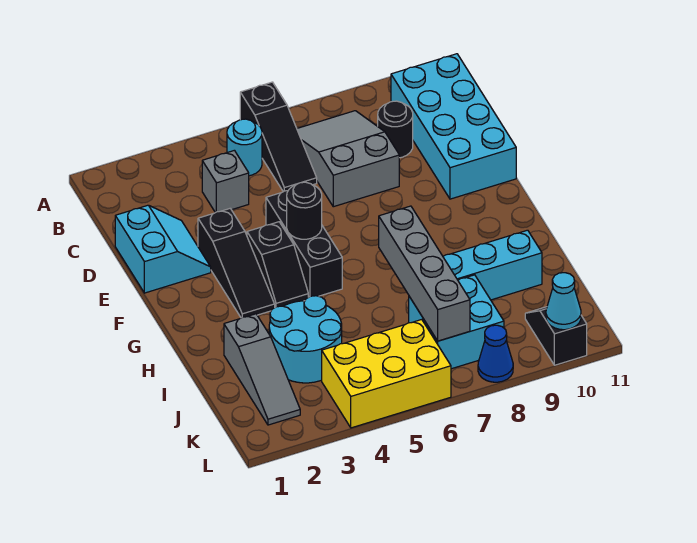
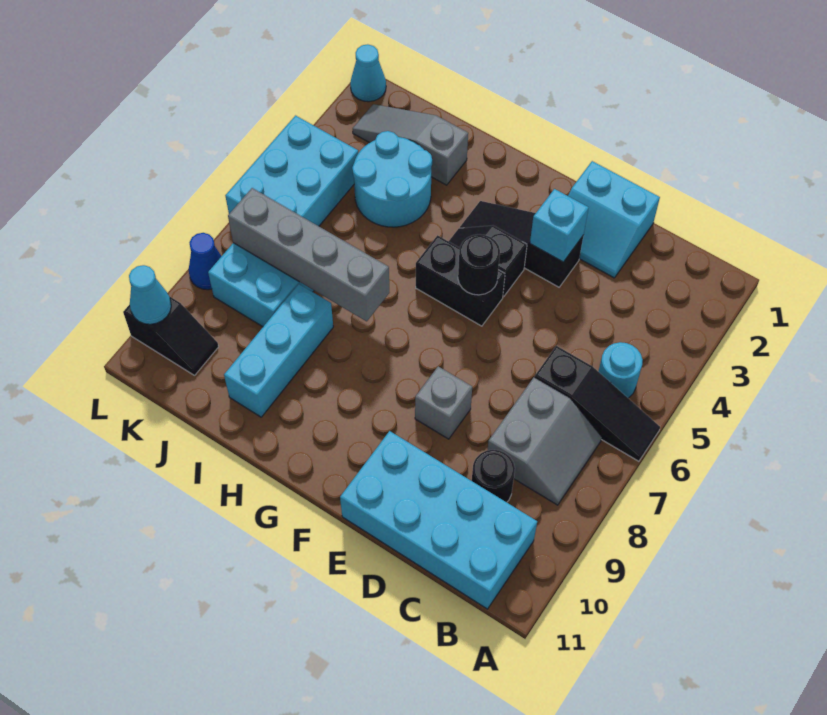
black 1x3 slope [240,82,317,192] -> black 1x3 slope turned to [535,346,660,461]
grey 2x3 slope [297,111,399,207] -> grey 2x2 slope [488,377,602,505]
grey 1x1 brick [202,150,249,213] -> grey 1x1 brick moved to [415,366,472,439]
none -> cyan 1x1 brick [530,189,589,262]
black 1x3 brick [266,191,342,297] -> black 1x2 brick [416,235,505,326]
yellow 2x3 brick [322,320,451,428] -> cyan 2x3 brick [225,116,358,226]
none -> cyan 1x1 cone [350,44,386,102]

